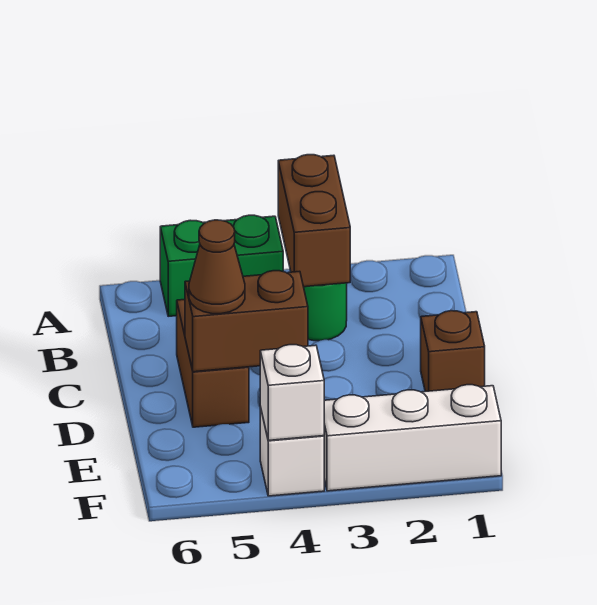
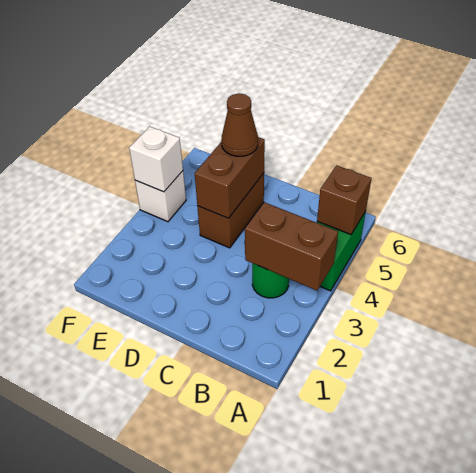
brown 1x2 brick [177,300,249,427] -> brown 1x2 brick turned to [197,173,264,248]
brown 1x1 brick [421,311,485,391] -> brown 1x1 brick moved to [317,165,371,235]
white 1x3 brick [324,385,501,491] -> none

